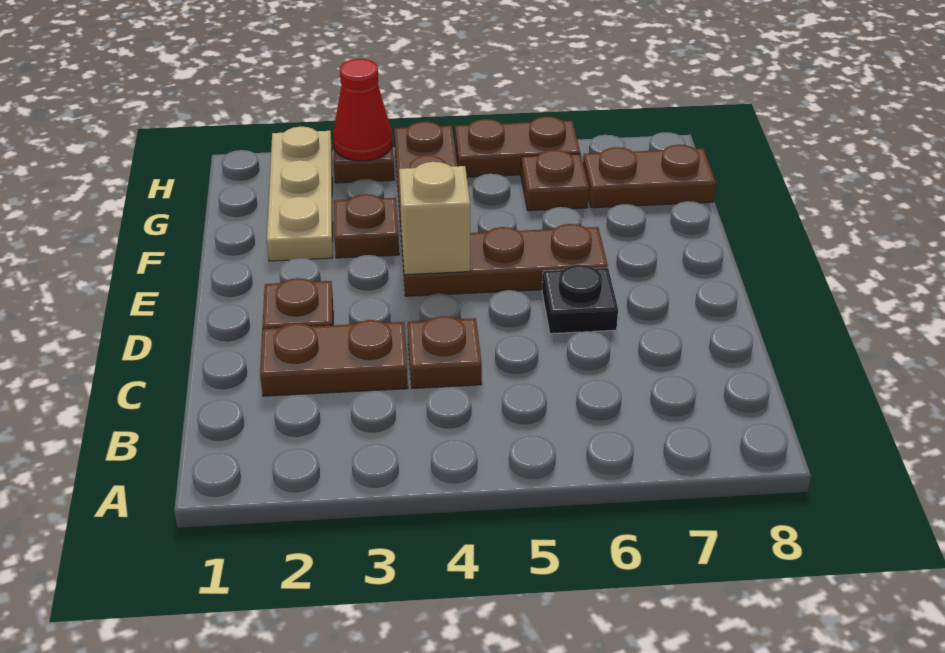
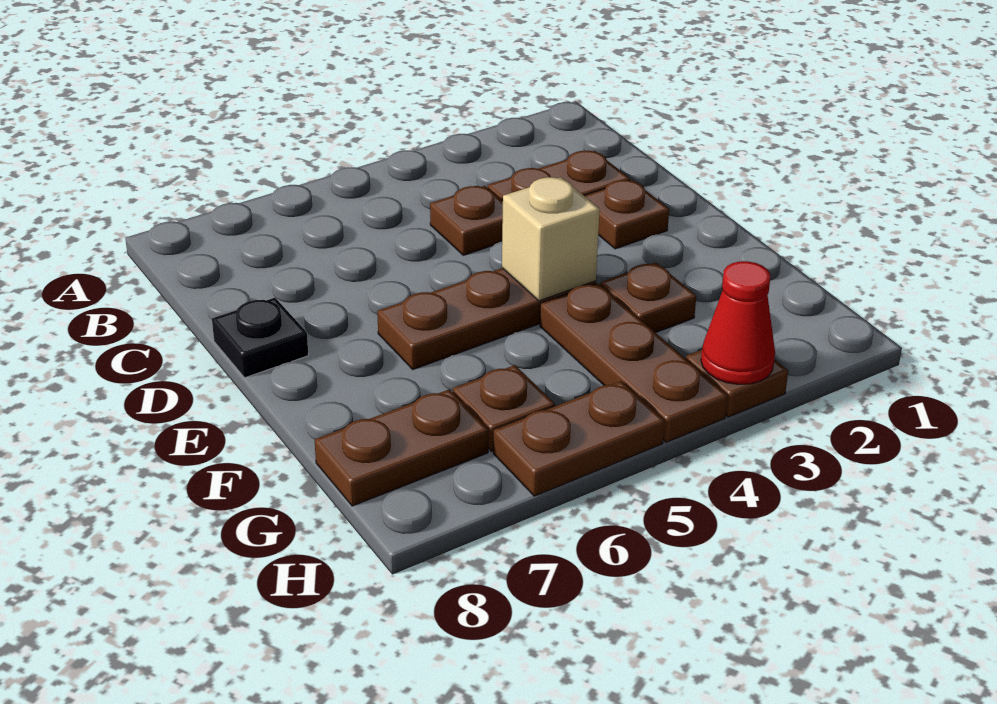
black 1x1 plate [542,265,618,334] -> black 1x1 plate moved to [212,298,308,378]
tan 1x3 plate [267,127,333,261] -> none

